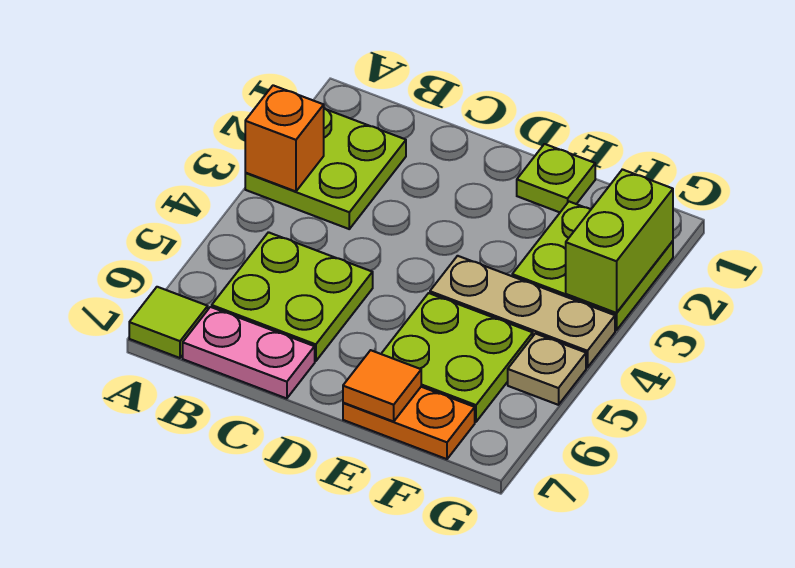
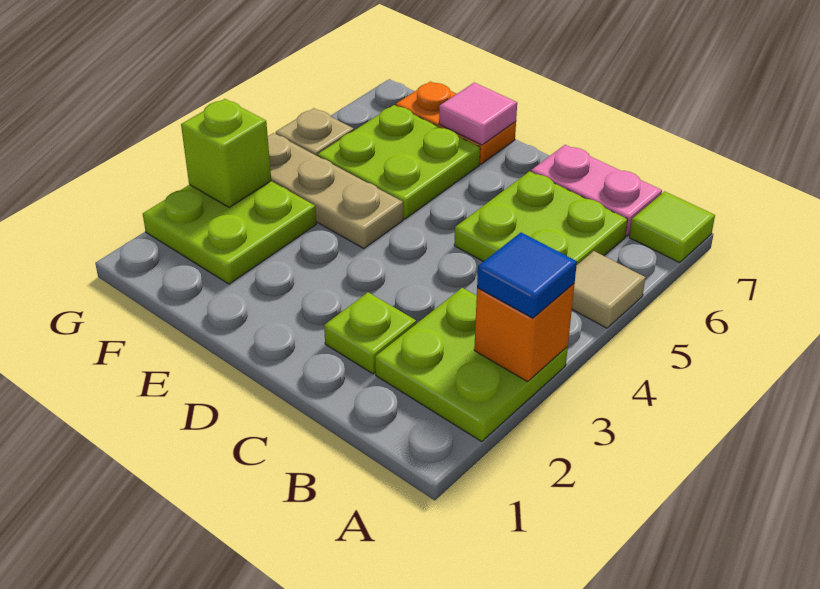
none -> blue 1x1 tile [477,233,577,318]
none -> tan 1x1 tile [572,251,646,328]
lime 1x1 plate [517,144,595,212] -> lime 1x1 plate moved to [324,292,416,374]
orange 1x1 tile [343,350,421,422] -> pink 1x1 tile [439,83,517,145]
lime 1x2 brick [566,169,673,313] -> lime 1x1 brick [181,99,271,207]

